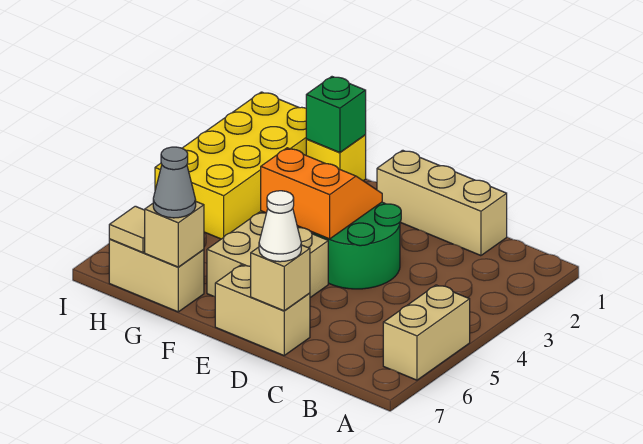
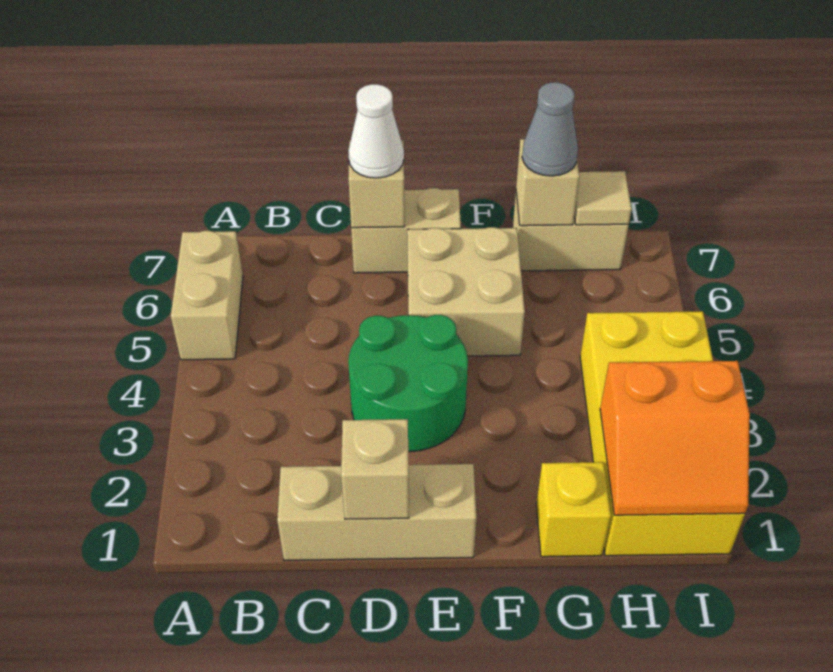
none -> tan 1x1 brick [341,419,409,519]
orange 2x2 slope [261,148,382,239] -> orange 2x2 slope moved to [600,361,750,515]
green 1x1 brick [306,77,366,153] -> none

